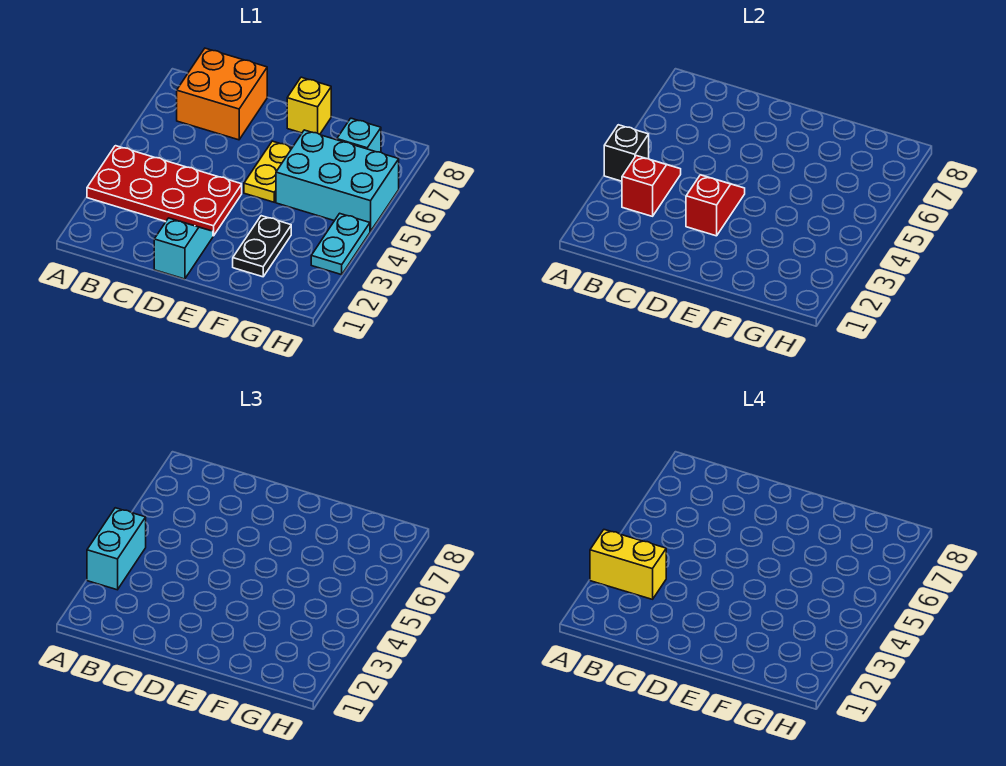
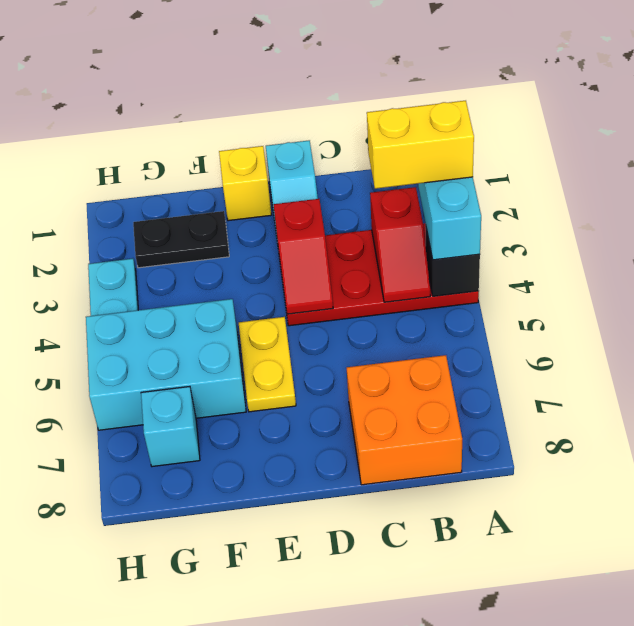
yellow 1x1 brick [287,77,331,134] -> yellow 1x1 brick moved to [219,146,271,221]
black 1x2 plate [233,216,291,277] -> black 1x2 plate turned to [133,211,229,268]

